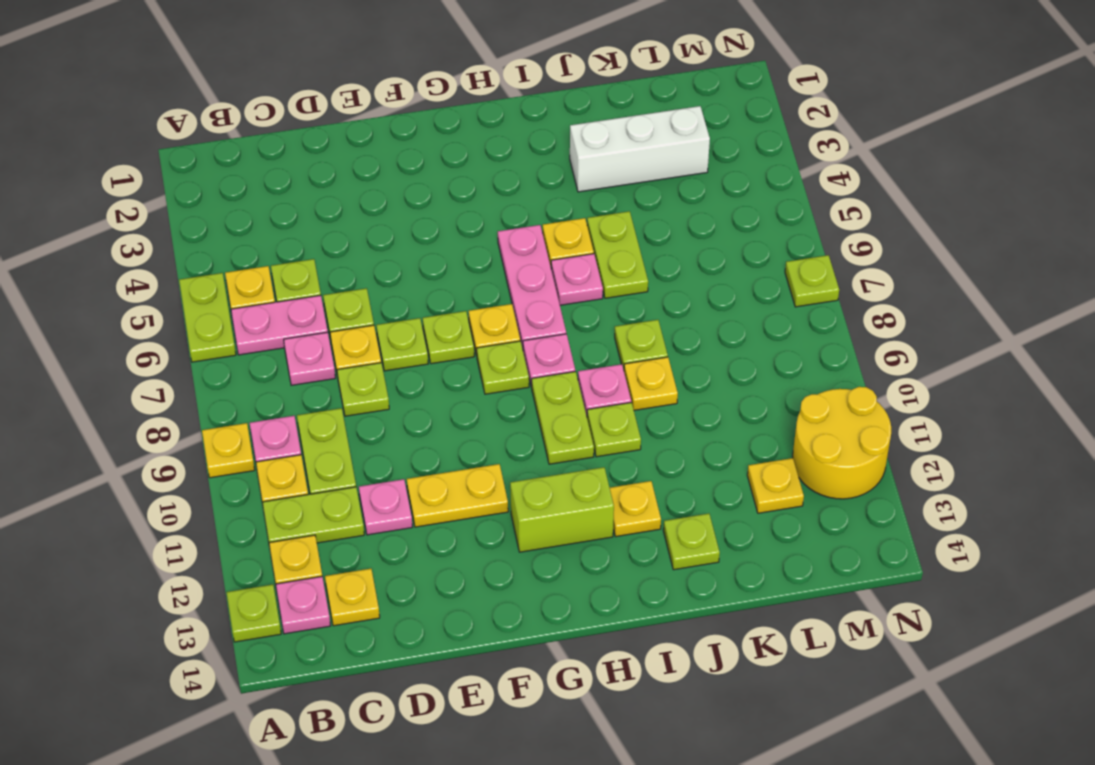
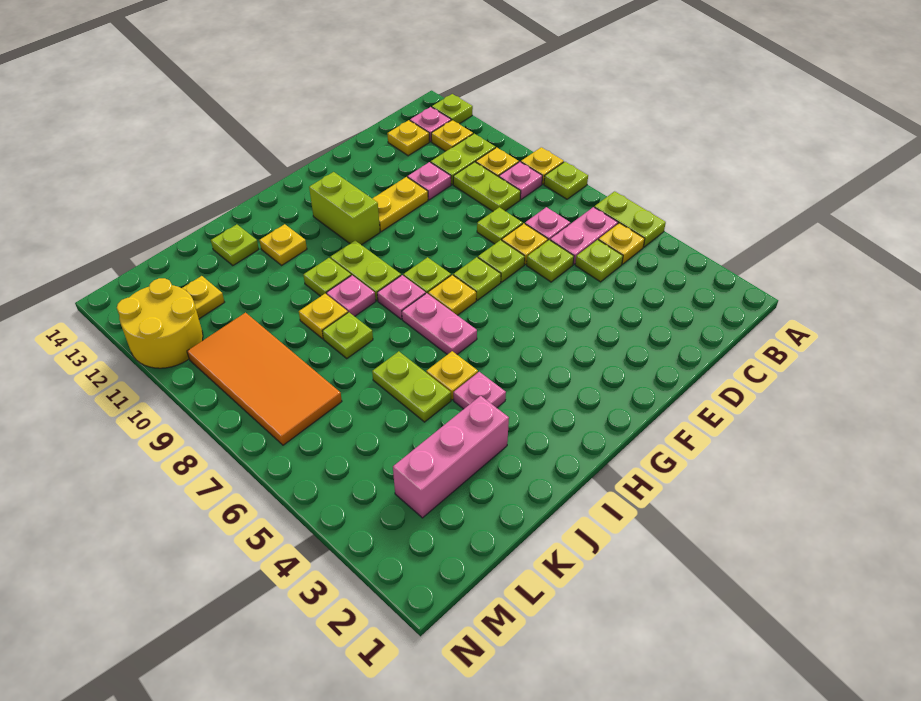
lime 1x2 brick [510,467,614,552] -> lime 1x2 brick turned to [309,172,380,245]
pink 1x3 plate [498,225,566,349] -> pink 1x2 plate [402,293,477,355]
pink 1x1 plate [551,254,603,305] -> pink 1x1 plate moved to [453,372,506,409]
white 1x3 brick [570,106,710,192] -> pink 1x3 brick [393,396,509,518]
none -> orange 2x4 tile [187,313,342,445]
lime 1x1 plate [785,255,839,307] -> lime 1x1 plate moved to [544,162,588,199]

